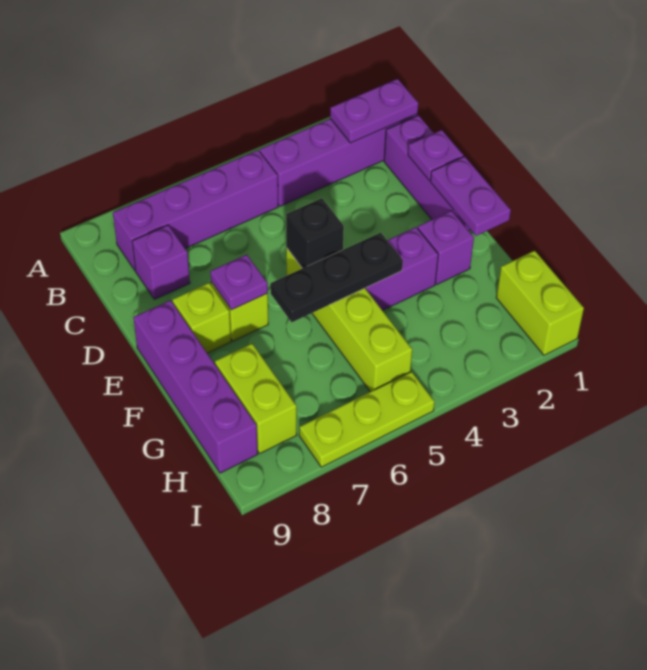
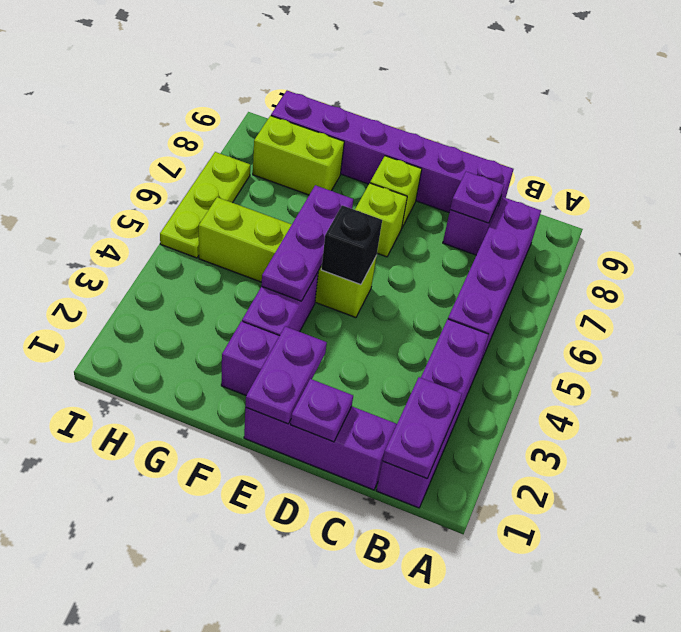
purple 1x2 plate [430,156,511,236] -> purple 1x2 plate turned to [245,326,327,424]
purple 1x1 plate [210,255,268,310] -> purple 1x1 plate moved to [450,172,504,223]
purple 1x4 brick [133,300,258,473] -> purple 1x6 brick [271,91,513,212]
black 1x3 plate [270,233,403,322] -> purple 1x3 plate [261,185,353,301]
lime 1x2 brick [496,251,584,355] -> none

